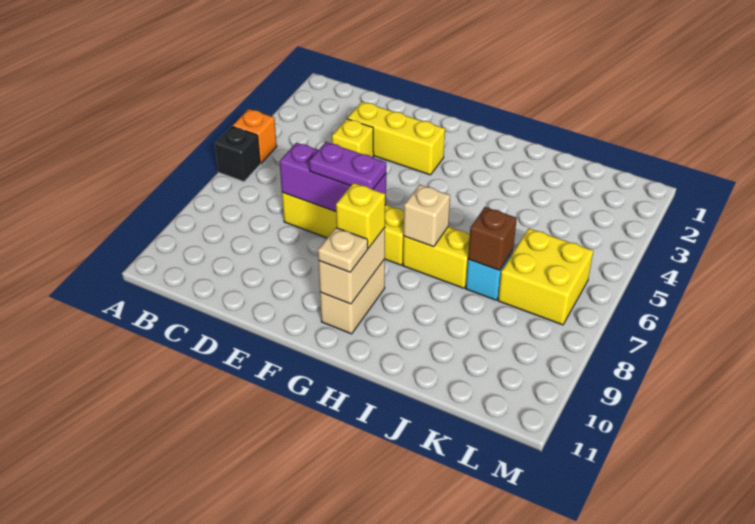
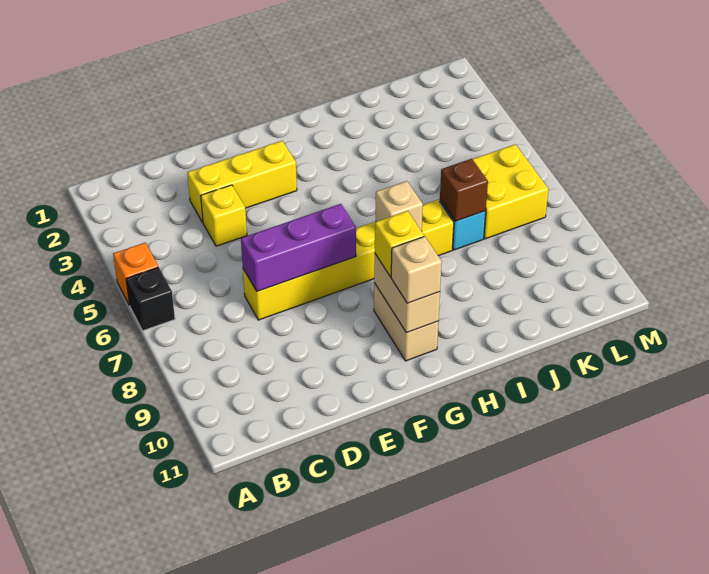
purple 1x2 plate [309,142,386,189] -> none
tan 1x1 plate [318,228,368,272] -> tan 1x1 brick [391,236,442,303]

